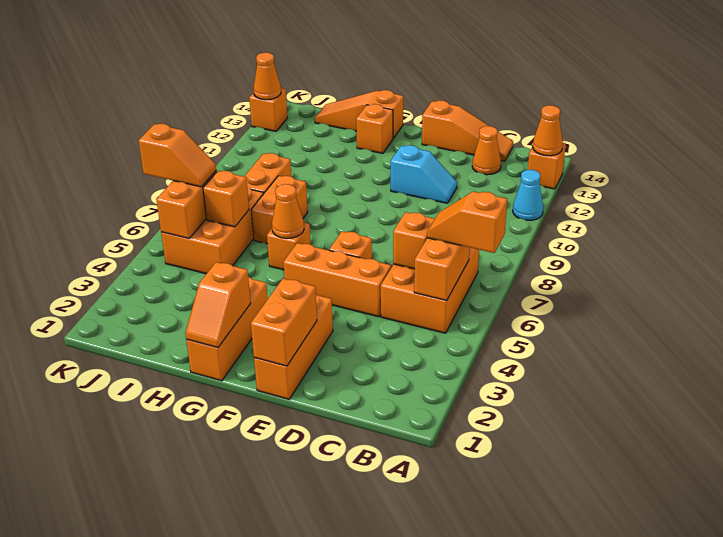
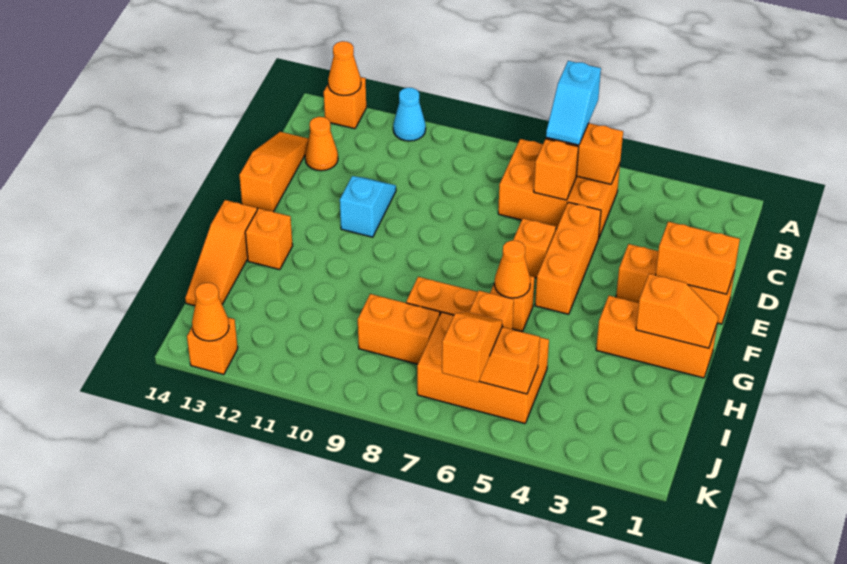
orange 1x2 slope [427,191,507,253] -> cyan 1x2 slope [546,61,601,145]

